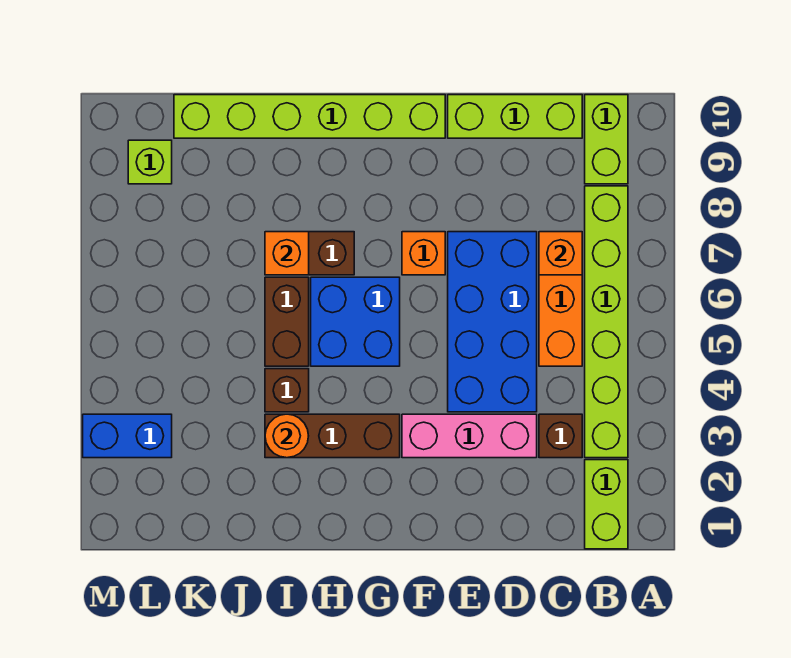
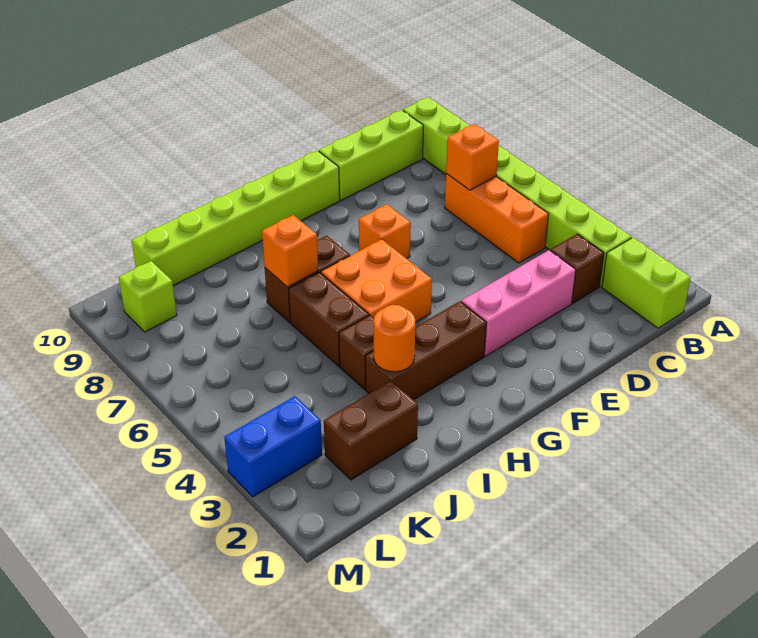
blue 2x4 brick [448,232,537,412] -> none
blue 2x2 brick [311,277,400,366] -> orange 2x2 brick [321,239,432,323]
none -> brown 1x2 brick [324,381,418,480]

